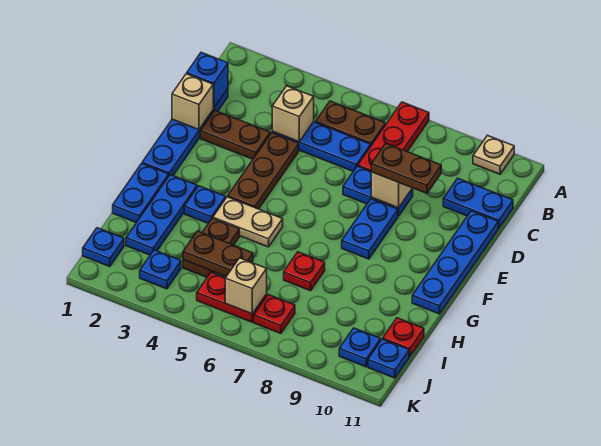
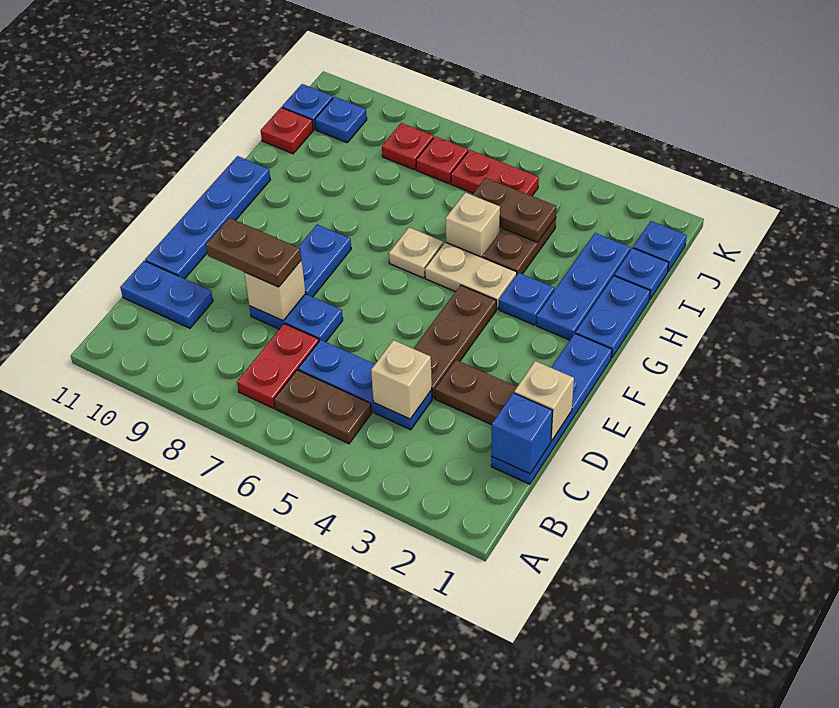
red 1x3 plate [358,102,429,171] -> red 1x2 plate [237,324,319,408]
tan 1x1 plate [473,135,514,174] -> tan 1x1 plate moved to [389,227,443,278]
red 1x1 plate [284,252,325,291] -> red 1x1 plate moved to [382,123,434,170]
blue 1x1 plate [140,250,181,289] -> blue 1x1 plate moved to [614,248,669,300]
tan 1x1 brick [225,258,267,314] -> tan 1x1 brick moved to [445,192,500,257]

